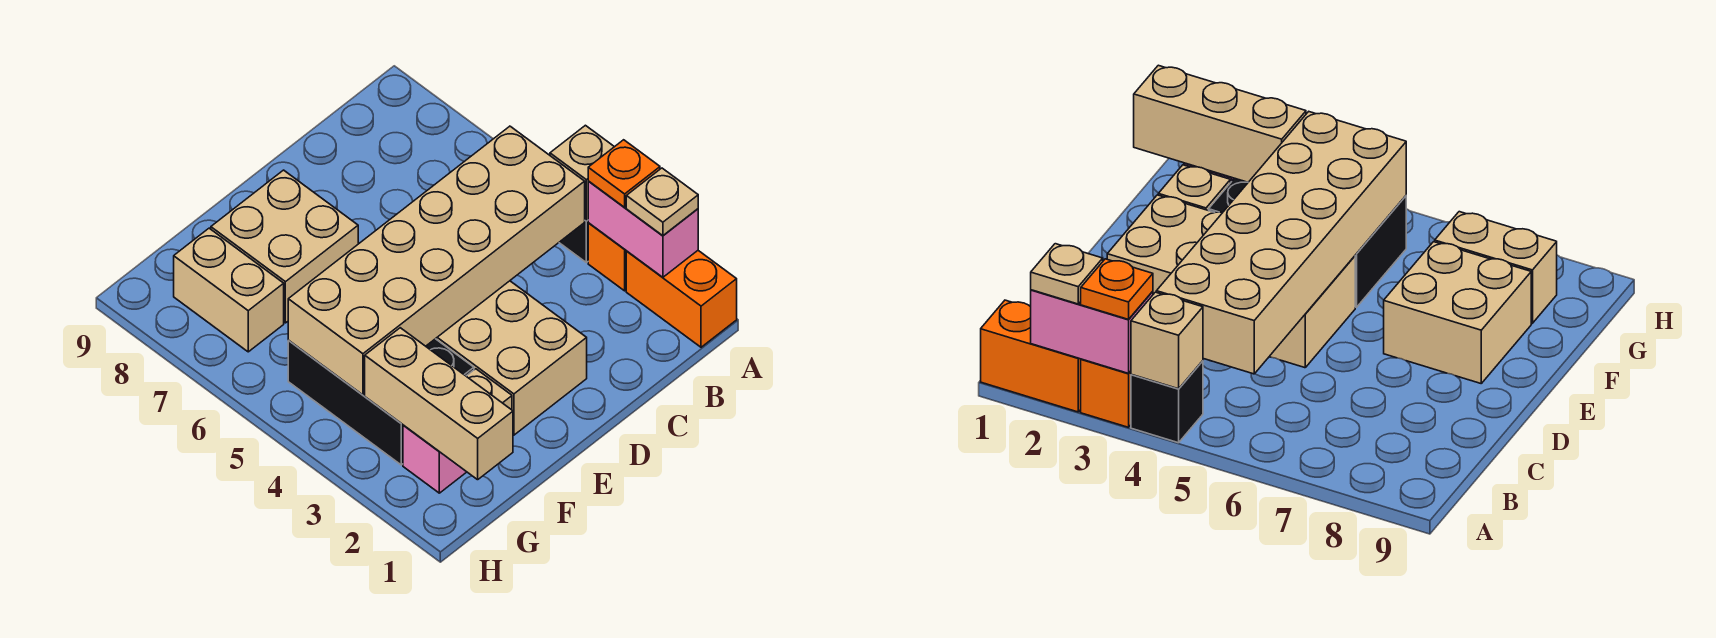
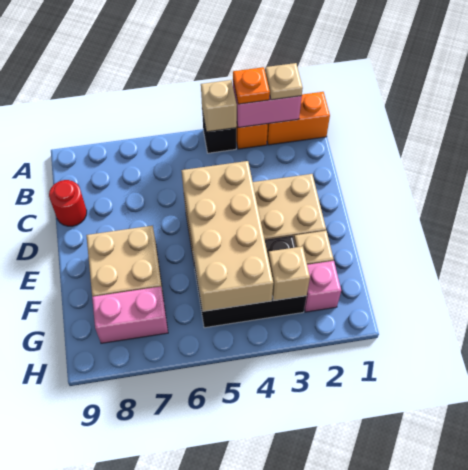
tan 2x6 brick [288,126,585,395] -> tan 2x4 brick [181,161,273,311]
none -> red 1x1 round brick [49,180,87,226]
tan 1x3 brick [365,328,513,480] -> tan 1x1 brick [268,246,310,301]
tan 1x2 brick [174,228,284,352] -> pink 1x2 brick [92,287,168,343]

